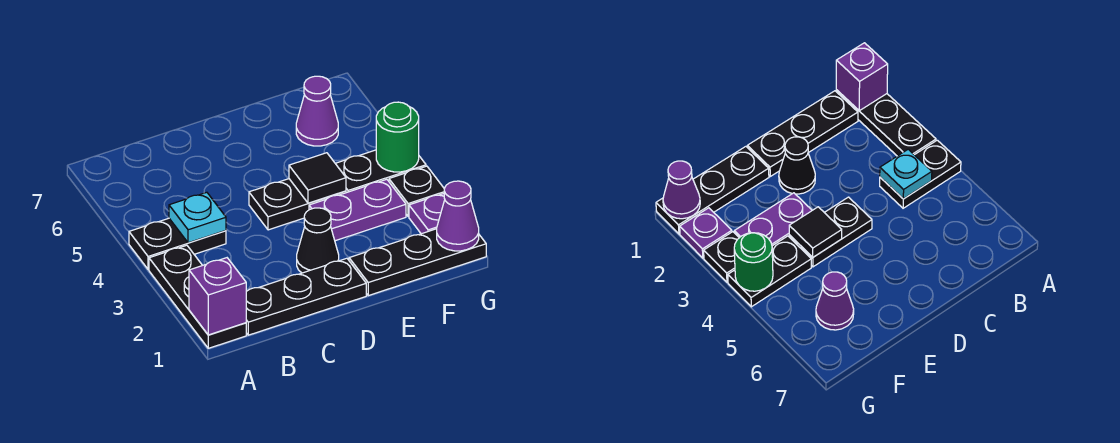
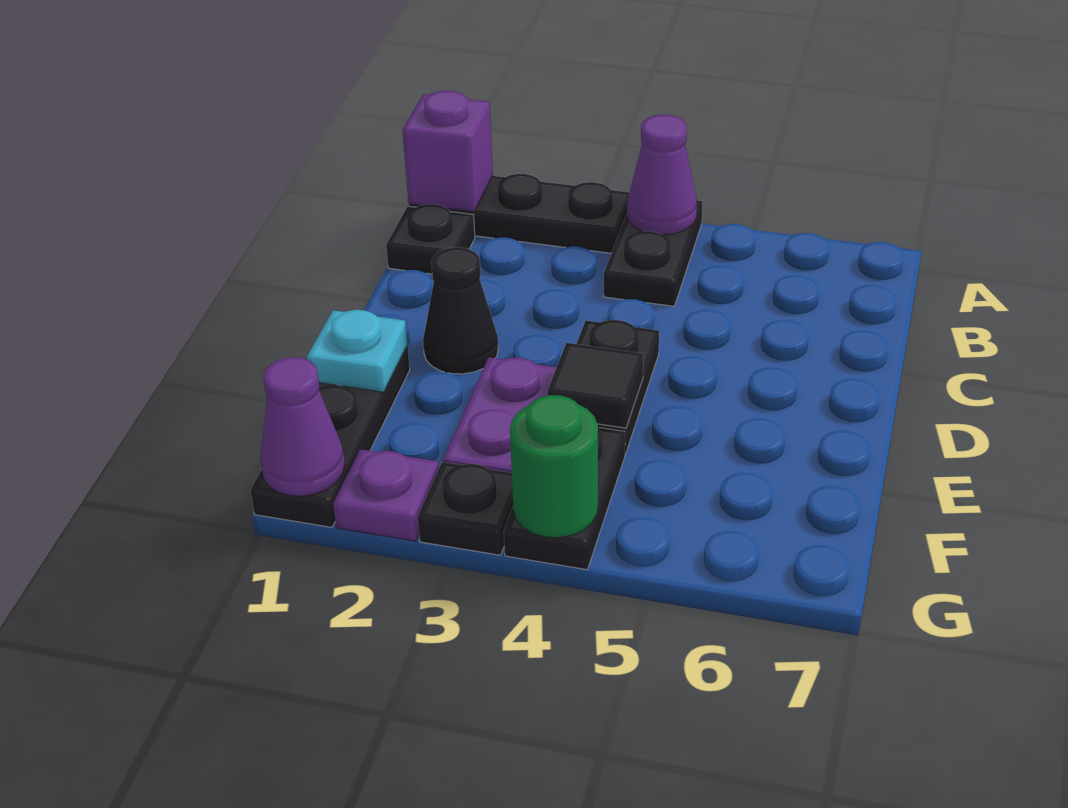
black 1x3 plate [246,258,366,335] -> black 1x1 plate [386,204,475,274]
cyan 1x1 plate [169,192,226,243] -> cyan 1x1 plate moved to [307,310,408,392]
purple 1x1 cone [296,76,338,146] -> purple 1x1 cone moved to [627,115,697,235]

